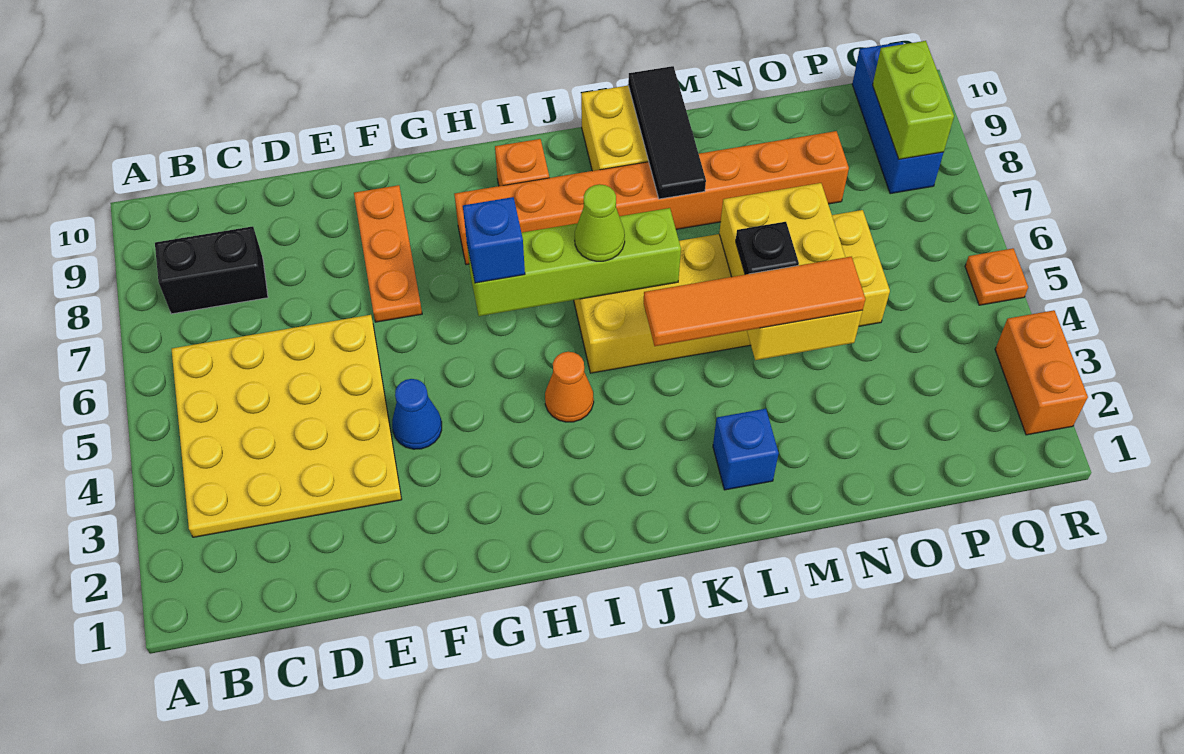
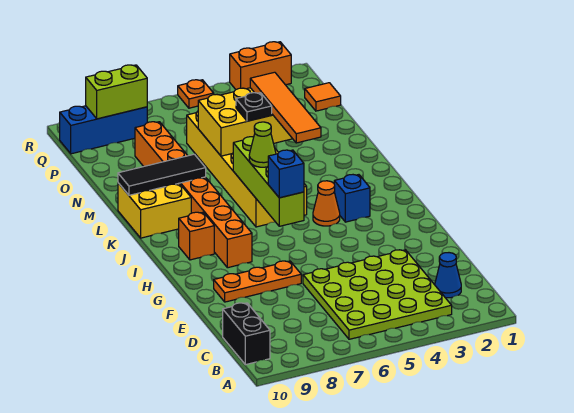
yellow 4x4 plate [172,315,402,537] -> lime 4x4 plate [303,250,452,339]
black 1x2 brick [155,226,268,314] -> black 1x2 brick moved to [223,303,270,365]
blue 1x1 cone [392,379,442,449] -> blue 1x1 cone moved to [435,253,461,298]
blue 1x1 brick [713,409,779,490] -> blue 1x1 brick moved to [334,175,370,222]
none -> orange 1x1 tile [305,83,341,111]

